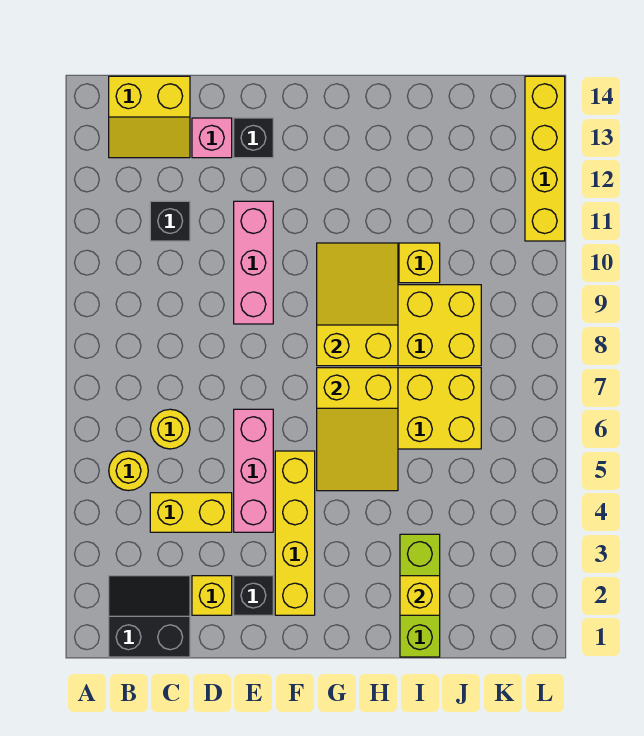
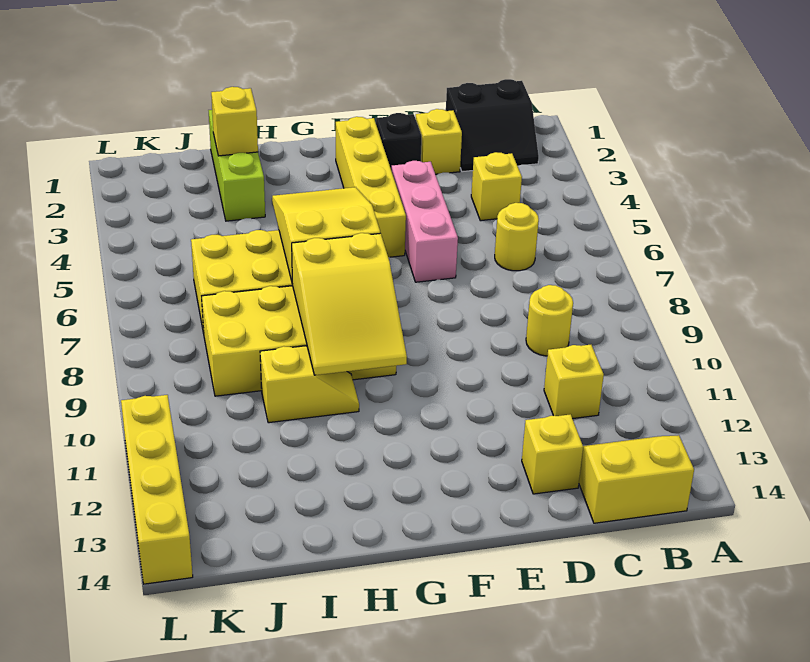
yellow 1x1 round brick [109,451,148,491] -> yellow 1x1 round brick moved to [526,285,573,356]
yellow 1x2 brick [150,493,232,532] -> yellow 1x1 brick [471,152,522,221]
black 1x1 brick [150,201,190,241] -> yellow 1x1 brick [544,345,604,419]
pink 1x1 brick [192,118,232,158] -> yellow 1x1 brick [522,414,583,494]
pink 1x3 brick [234,201,273,324] -> none
black 1x1 brick [234,118,273,158] -> none

